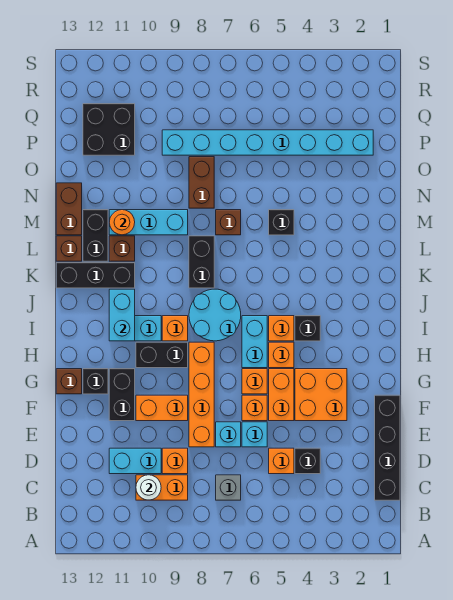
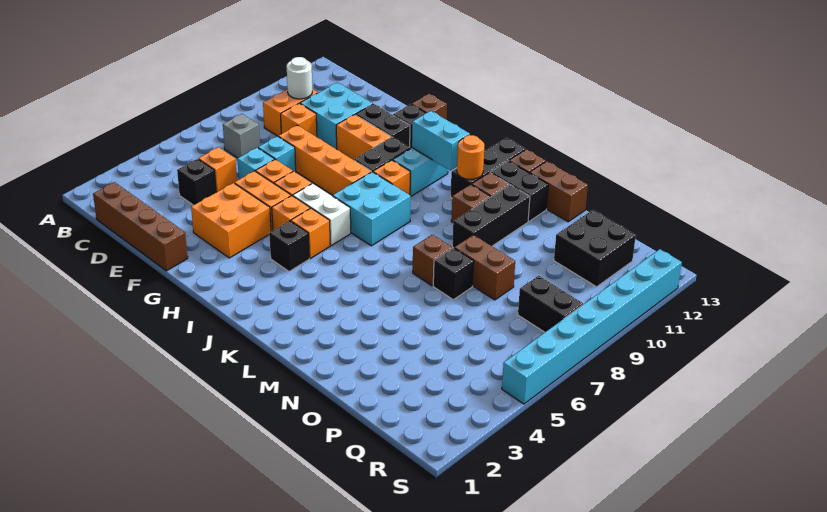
black 1x4 brick [375,395,400,500] -> brown 1x4 brick [93,182,188,271]
cyan 1x2 brick [109,448,161,474] -> cyan 2x2 brick [300,83,373,149]
orange 1x2 brick [136,395,188,421] -> orange 1x2 brick turned to [336,115,391,160]
cyan 1x2 brick [242,316,267,368] -> white 1x2 brick [293,183,351,245]
cyan 2x2 round brick [189,289,241,341] -> cyan 2x2 brick [333,172,411,246]
black 1x2 brick [189,236,214,288] -> black 1x2 brick moved to [518,276,583,332]
none -> brown 1x1 brick [451,184,490,222]
black 1x1 brick [269,210,294,235] -> black 1x1 brick moved to [433,248,474,300]
cyan 1x3 brick [109,210,188,235] -> black 1x3 brick [452,185,530,248]
orange 1x1 round brick [109,210,135,235] -> orange 1x1 round brick moved to [457,135,484,179]
cyan 1x8 brick [162,130,373,155] -> cyan 1x8 brick moved to [502,249,682,404]

